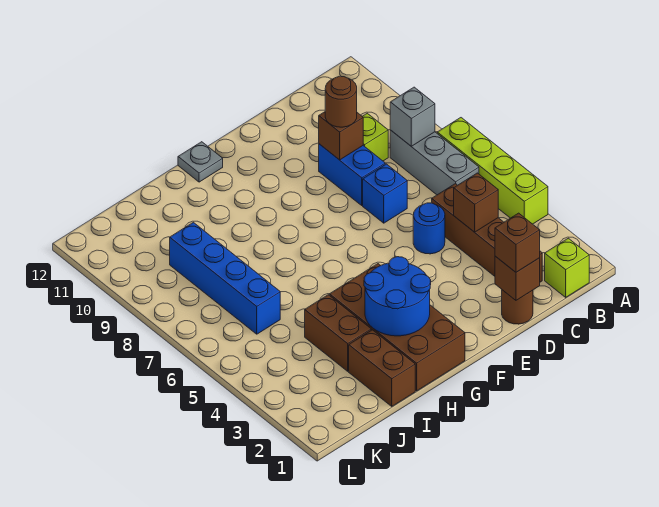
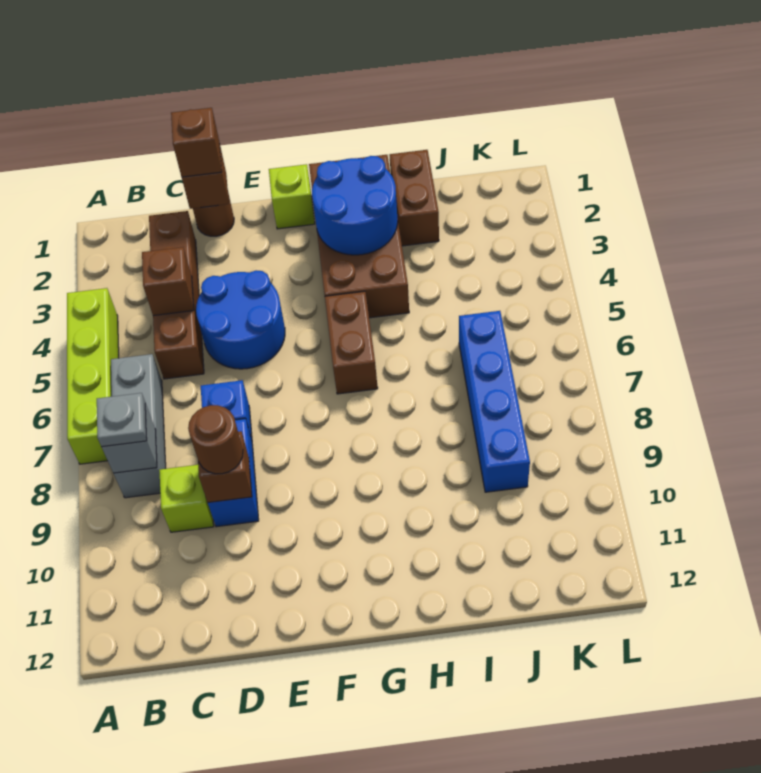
lime 1x1 brick [545,238,589,297] -> lime 1x1 brick moved to [269,164,315,229]
blue 1x1 round brick [413,203,445,254] -> blue 2x2 round brick [196,270,285,369]
grey 1x1 plate [178,142,223,182] -> grey 1x1 plate moved to [97,393,147,447]
brown 1x2 brick [305,295,371,371] -> brown 1x2 brick moved to [325,291,378,394]

